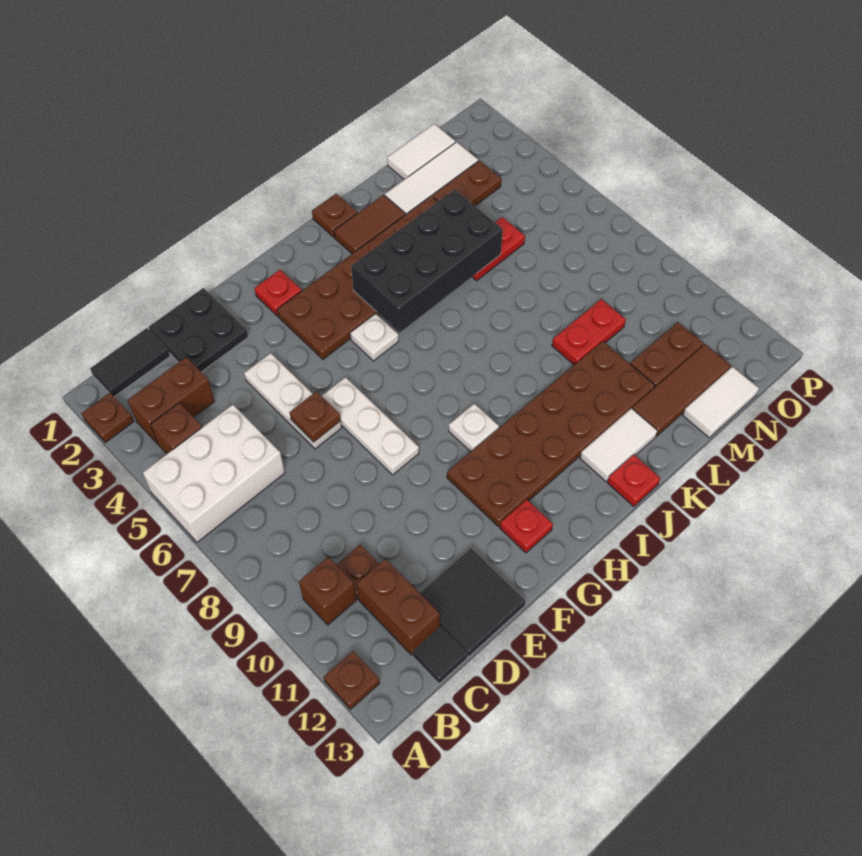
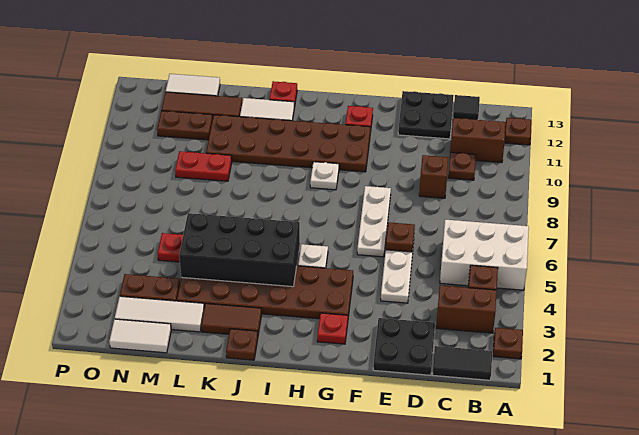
brown 1x1 brick [299,557,356,625] -> brown 1x1 brick moved to [419,155,448,198]
brown 1x2 brick [357,559,440,655] -> brown 1x2 brick turned to [450,118,506,162]
black 2x2 tile [420,548,525,657] -> black 2x2 plate [398,91,454,139]

